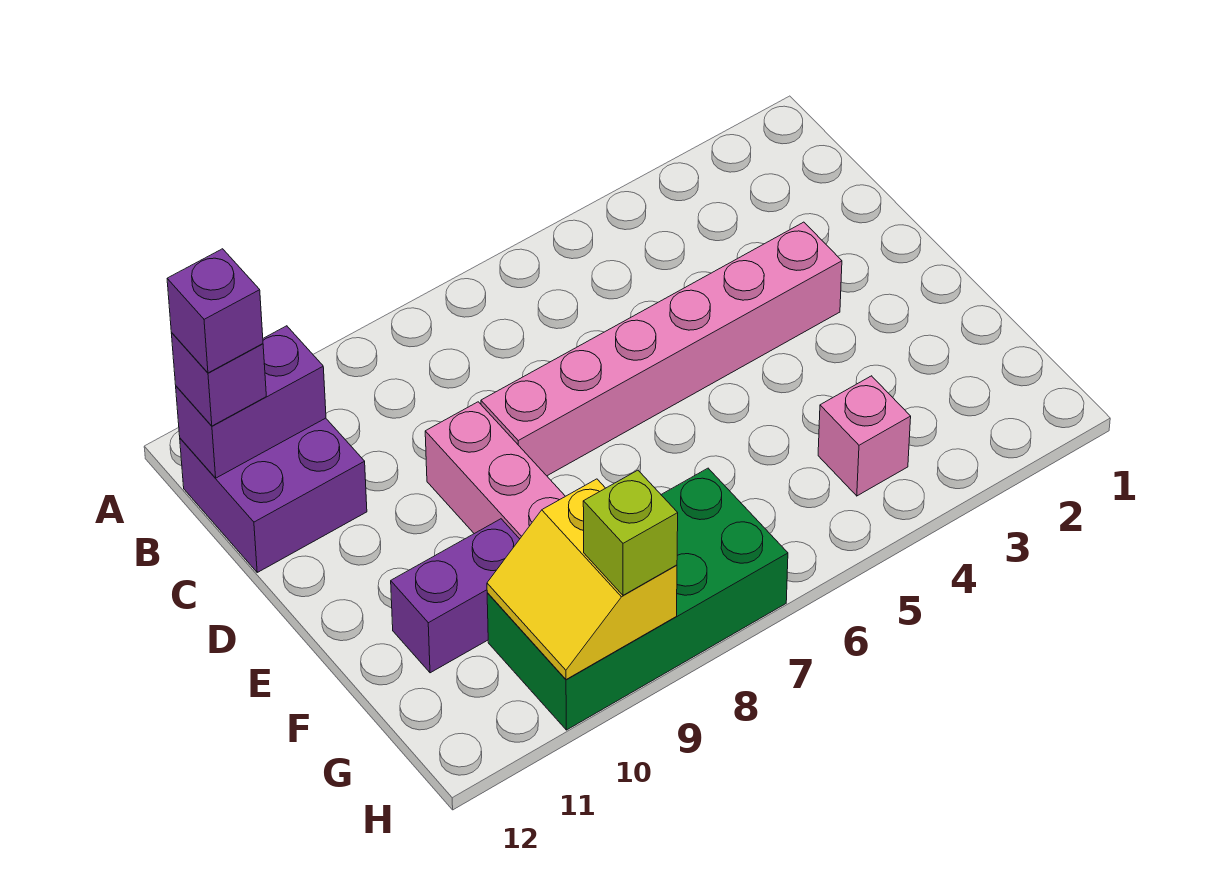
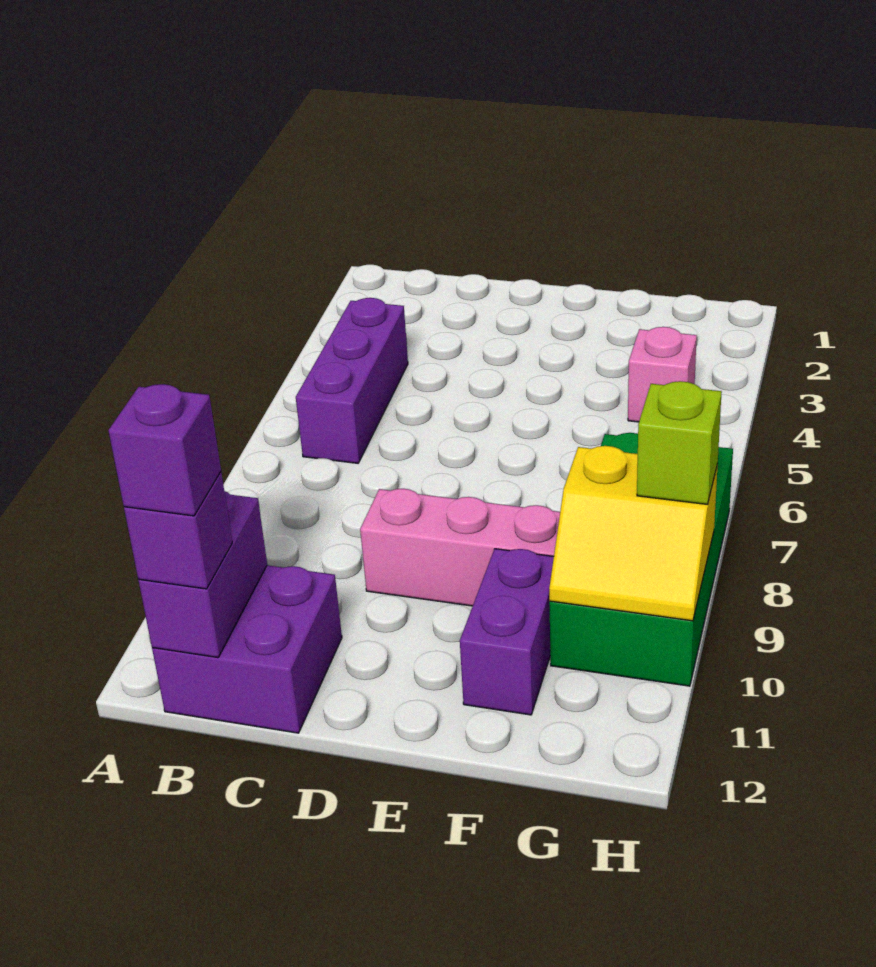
none -> purple 1x3 brick [296,298,408,463]
pink 1x6 brick [481,222,842,476] -> none

